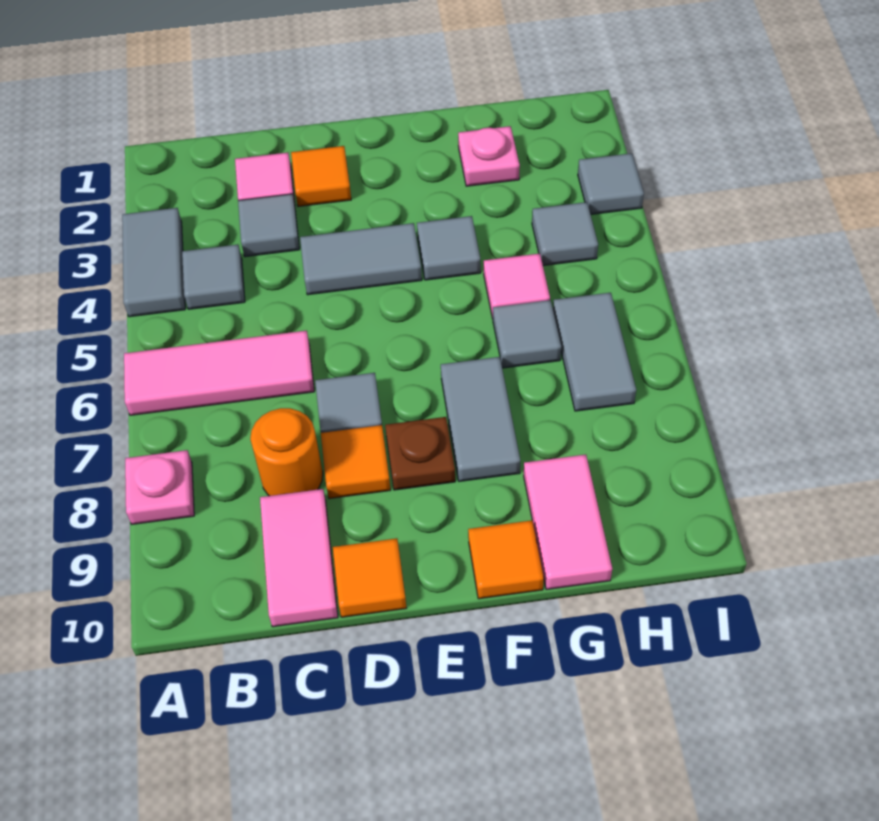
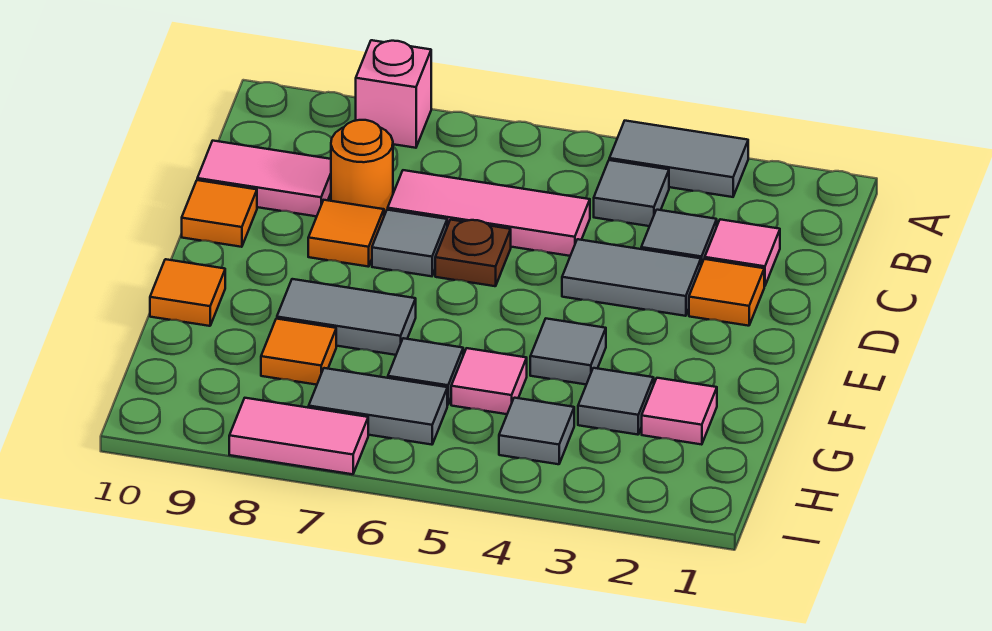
pink 1x3 tile [124,331,314,415] -> pink 1x3 tile turned to [388,170,590,256]
pink 1x1 plate [125,450,194,524] -> pink 1x1 brick [356,40,431,148]
grey 1x2 tile [300,223,422,295] -> grey 1x2 tile turned to [562,239,701,316]
brown 1x1 plate [385,417,455,490] -> brown 1x1 plate moved to [435,220,511,286]
pink 1x1 plate [458,126,520,186] -> pink 1x1 tile [642,378,717,445]
none -> orange 1x1 tile [261,319,336,385]
pink 1x2 tile [524,455,612,590] -> pink 1x2 tile moved to [229,398,368,474]
grey 1x1 tile [578,153,644,214] -> grey 1x1 tile moved to [578,368,654,435]

